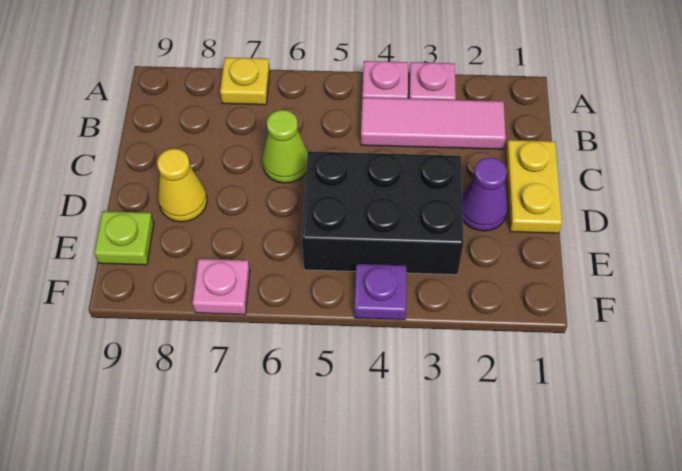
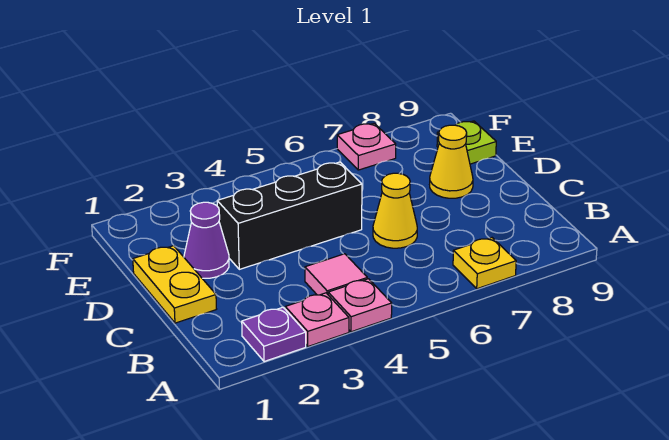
pink 1x3 tile [361,98,506,149] -> pink 1x1 tile [305,254,367,295]
lime 1x1 cone [262,110,308,183] -> yellow 1x1 cone [373,173,417,248]
black 2x3 brick [302,151,464,275] -> black 1x3 brick [217,162,362,269]
purple 1x1 plate [354,264,406,320] -> purple 1x1 plate moved to [242,307,306,362]

